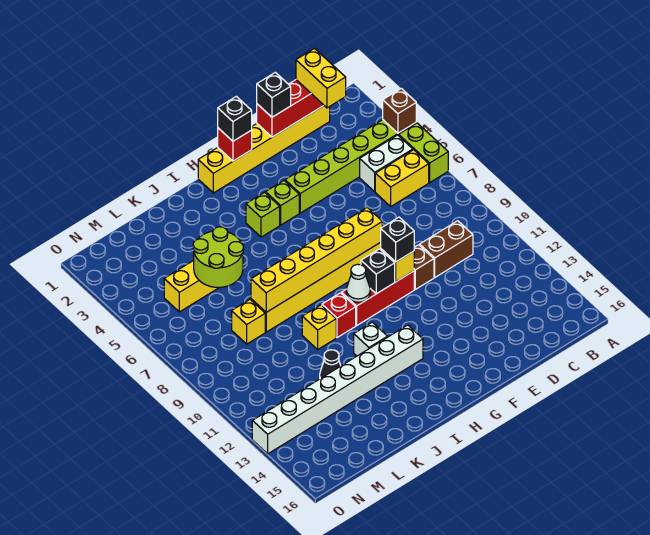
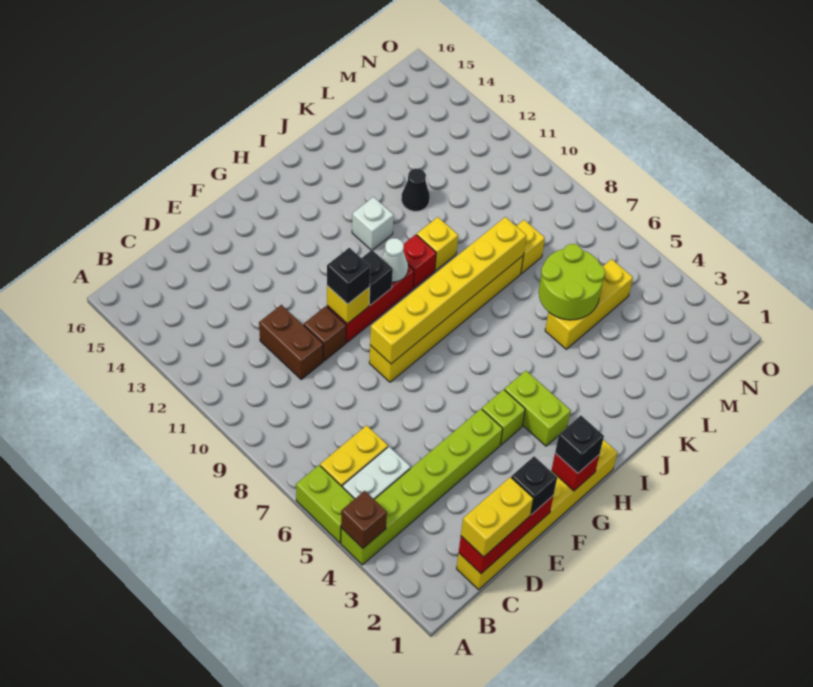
yellow 1x2 brick [296,48,346,108] -> yellow 1x2 brick turned to [461,477,533,557]
brown 1x2 brick [420,221,473,277] -> brown 1x2 brick turned to [259,305,323,379]
lime 1x1 brick [246,192,280,237] -> lime 1x2 brick [505,371,571,446]
white 1x8 brick [252,325,423,454] -> none

